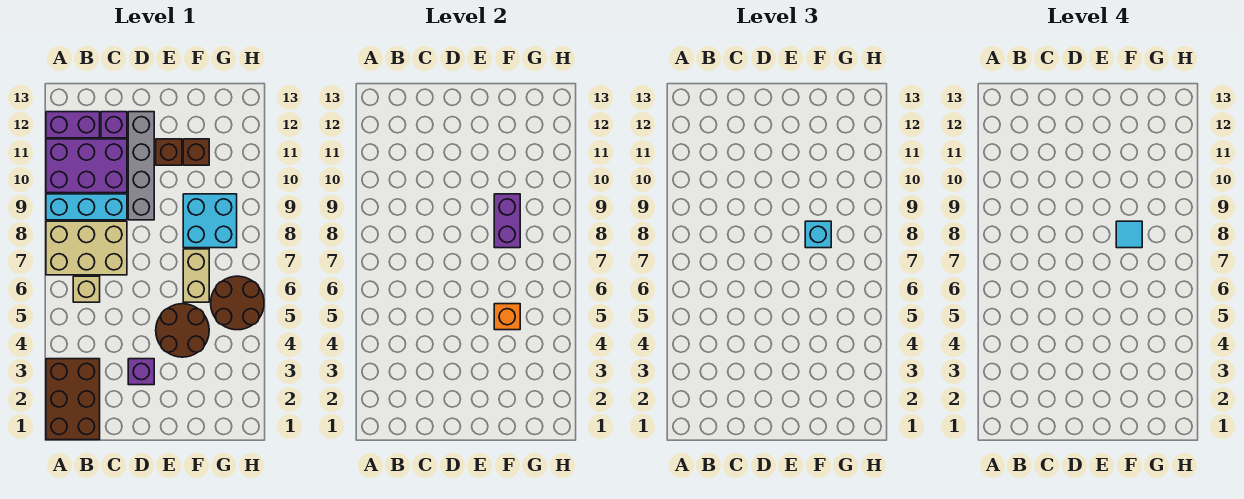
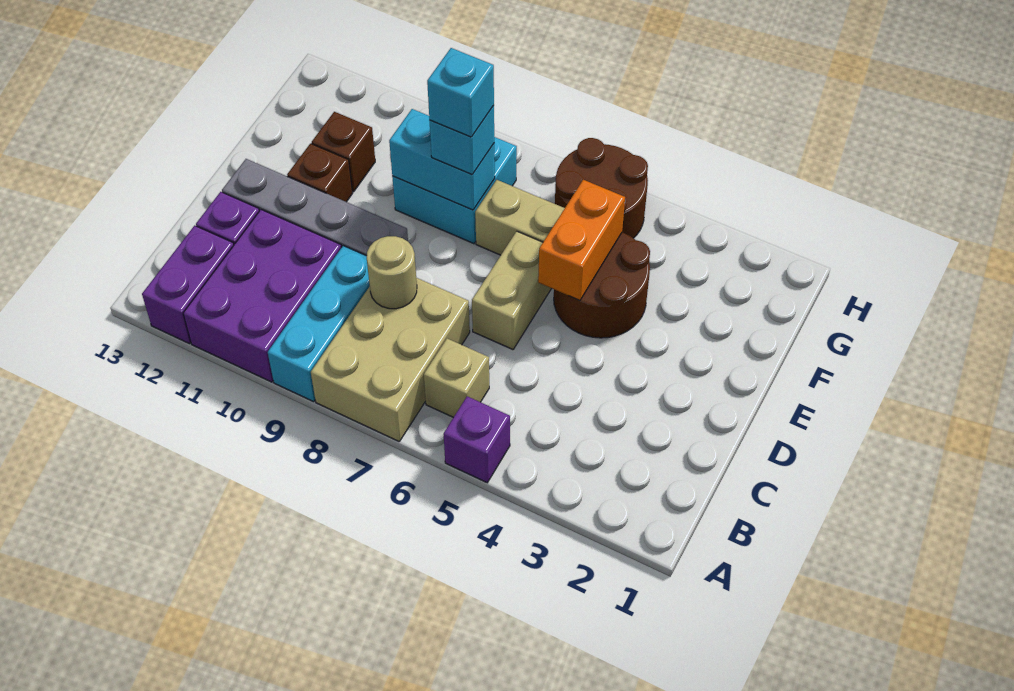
brown 2x3 brick [46,359,100,440] -> none
none -> tan 1x1 round brick [367,236,417,309]
purple 1x1 brick [128,359,154,385] -> purple 1x1 brick moved to [444,396,510,483]
none -> tan 1x2 brick [472,231,552,350]
orange 1x1 brick [494,304,520,330] -> orange 1x2 brick [538,180,625,300]
purple 1x2 brick [494,194,520,248] -> cyan 1x2 brick [389,109,495,210]
cyan 1x1 tile [1116,221,1142,248] -> cyan 1x1 brick [427,48,494,137]

